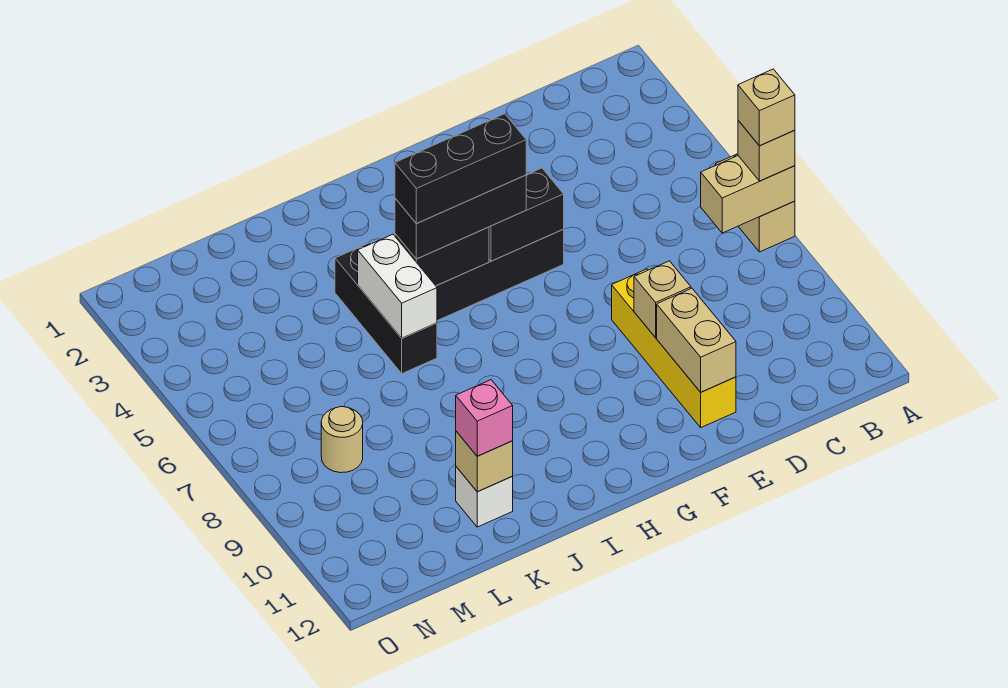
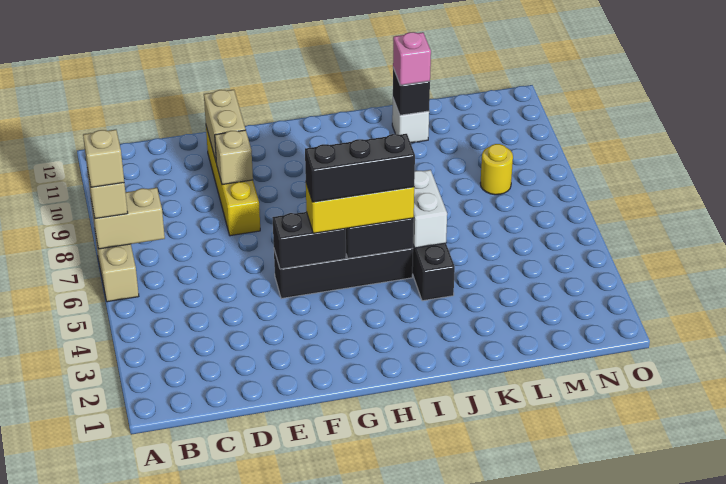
black 1x3 brick [395,175,526,259] -> yellow 1x3 brick [306,183,414,233]
tan 1x1 brick [456,431,513,492] -> black 1x1 brick [393,68,430,115]
tan 1x1 round brick [321,407,363,473] -> yellow 1x1 round brick [480,144,513,195]

